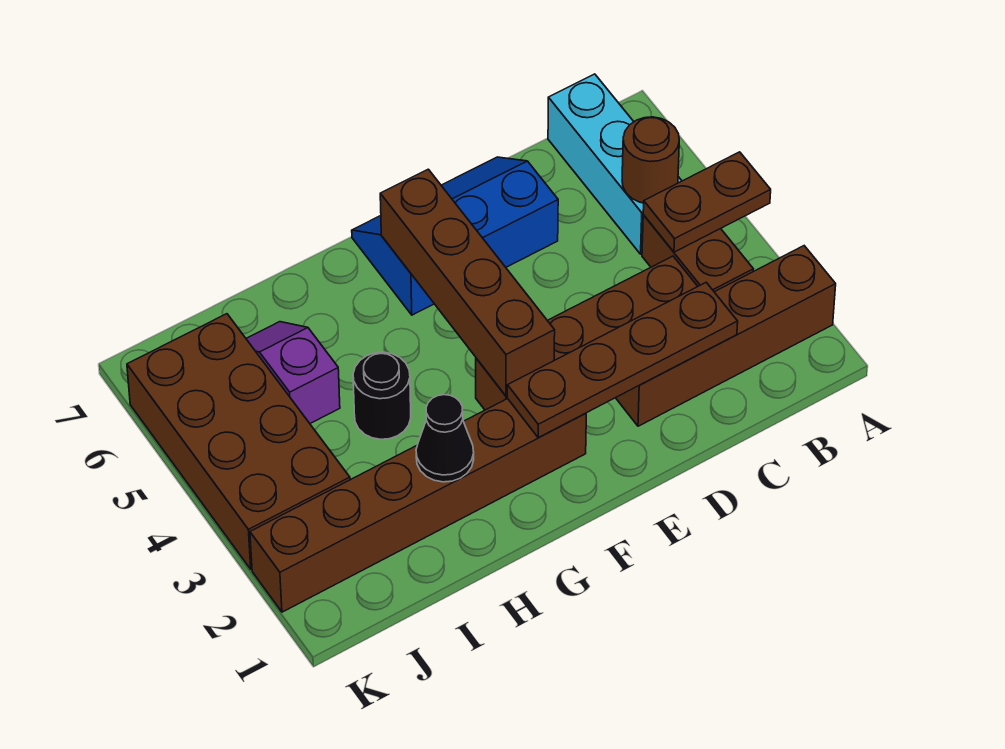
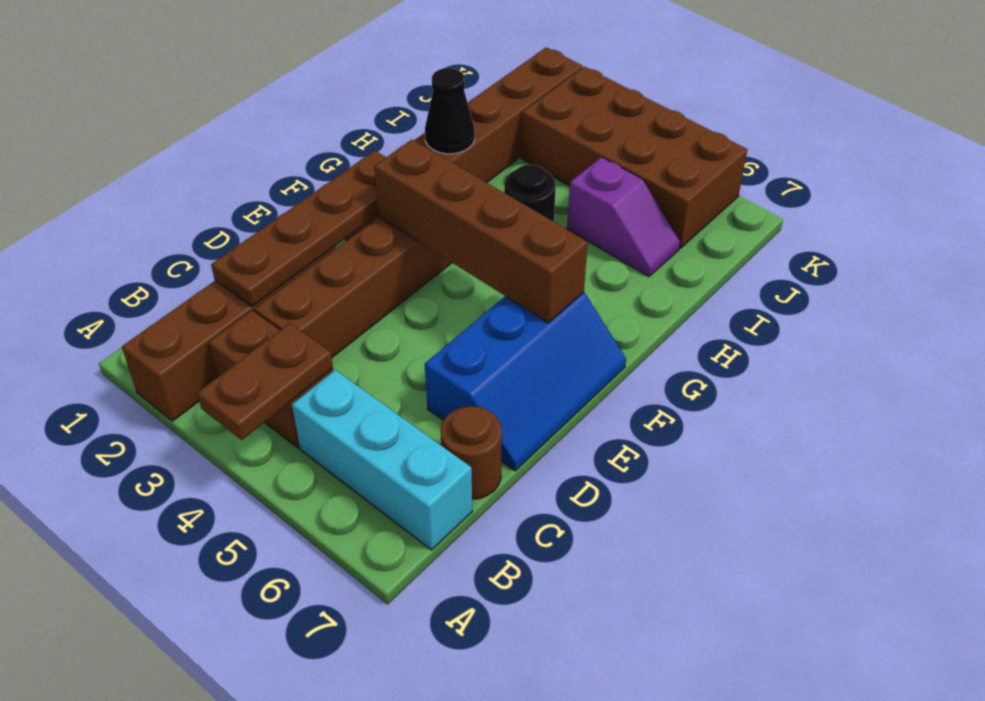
brown 1x1 round brick [622,117,679,203] -> brown 1x1 round brick moved to [441,406,502,499]

